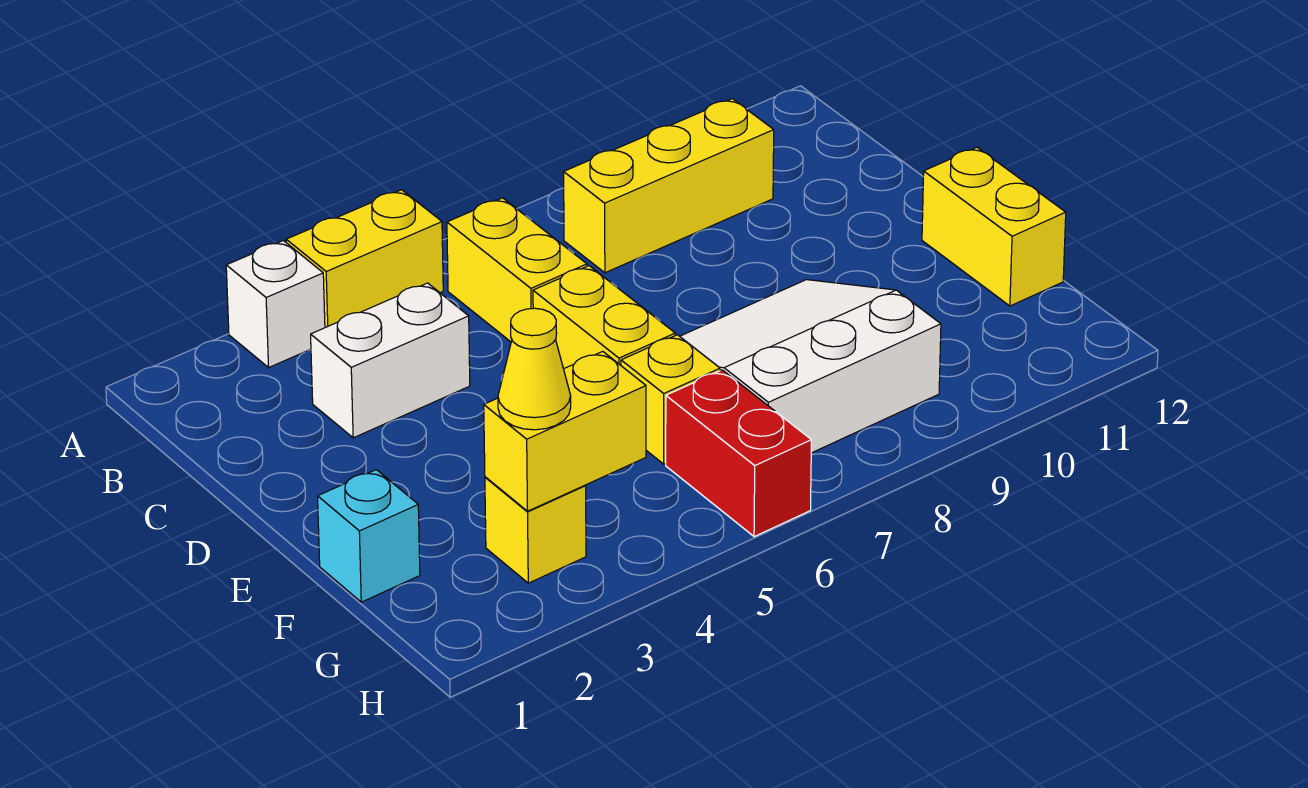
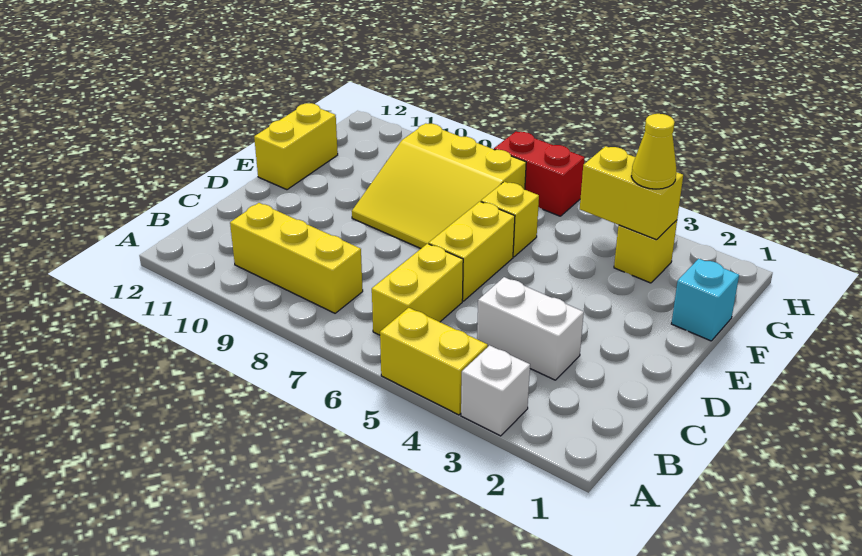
white 3x3 slope [680,280,941,453] -> yellow 3x3 slope [352,123,526,248]
red 1x2 brick [666,370,811,537] -> red 1x2 brick turned to [494,132,585,216]

